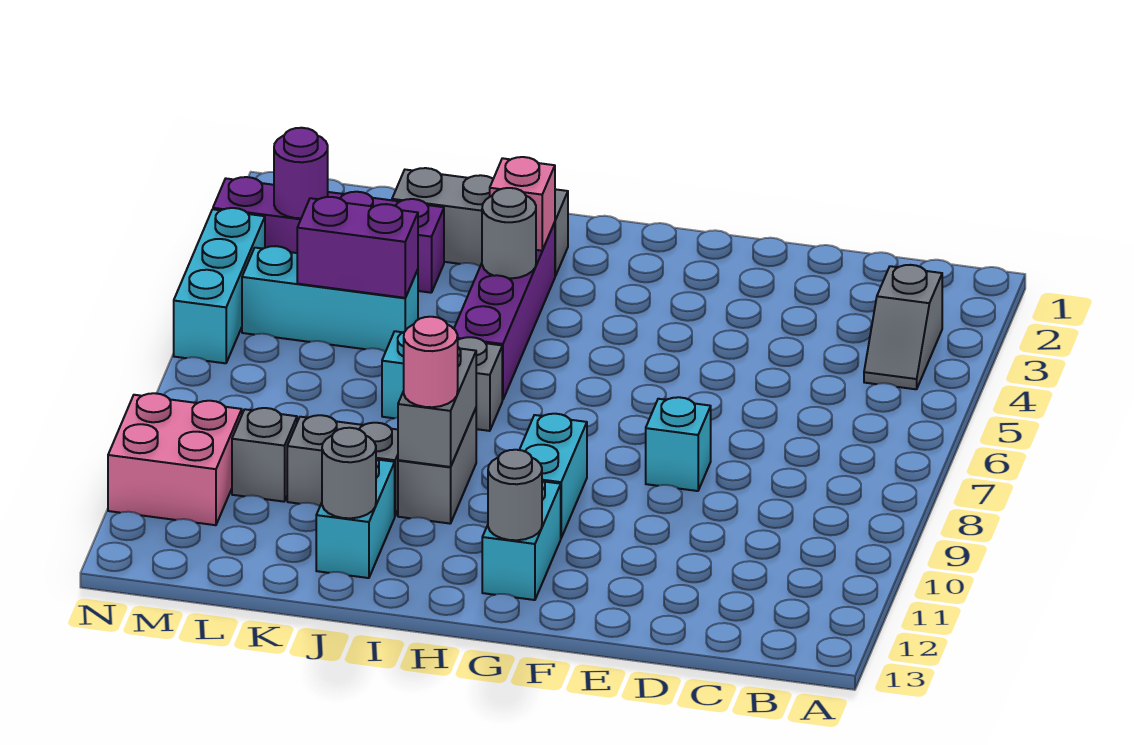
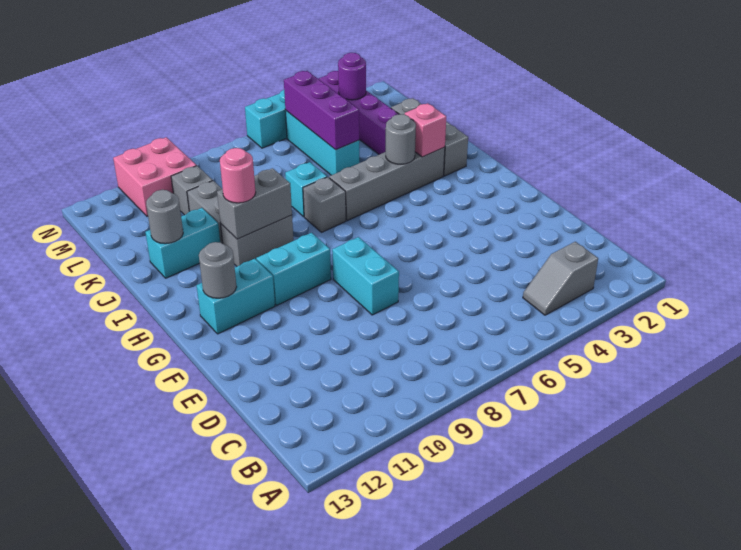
cyan 1x1 brick [646,397,711,491] -> cyan 1x2 brick [332,237,399,315]
purple 1x4 brick [454,222,555,400] -> grey 1x4 brick [329,147,445,221]
purple 1x2 brick [297,197,418,298] -> purple 1x3 brick [284,71,359,150]

